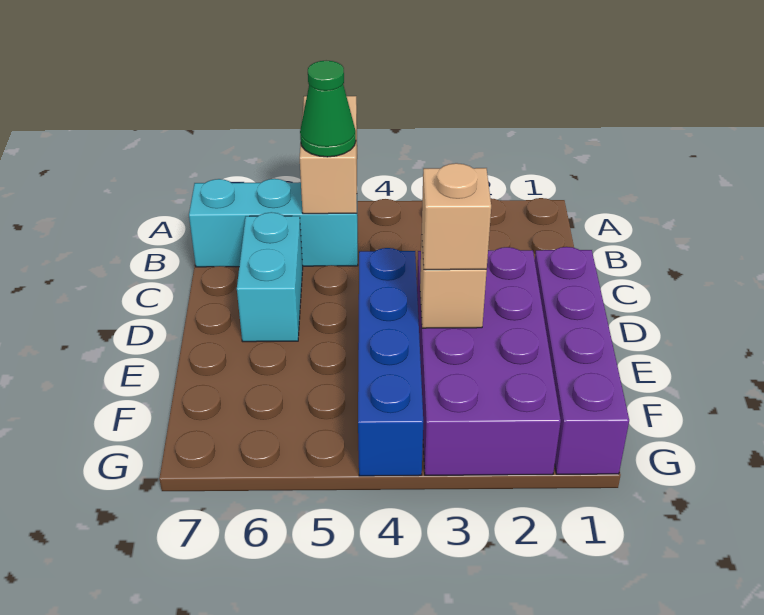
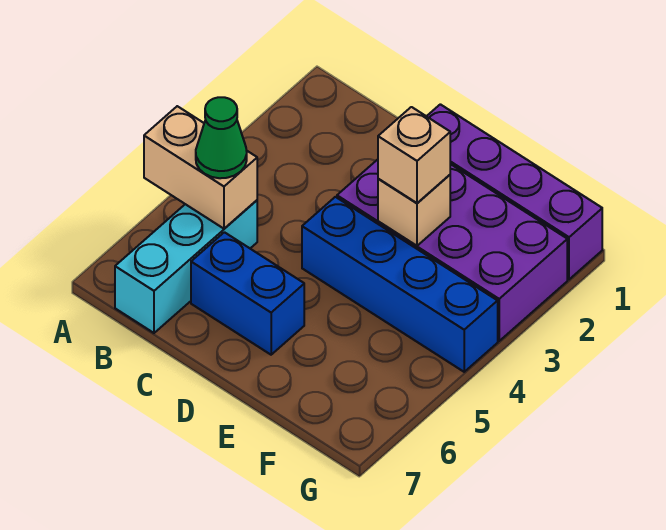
cyan 1x2 brick [237,212,303,342] -> blue 1x2 brick [191,232,304,355]

